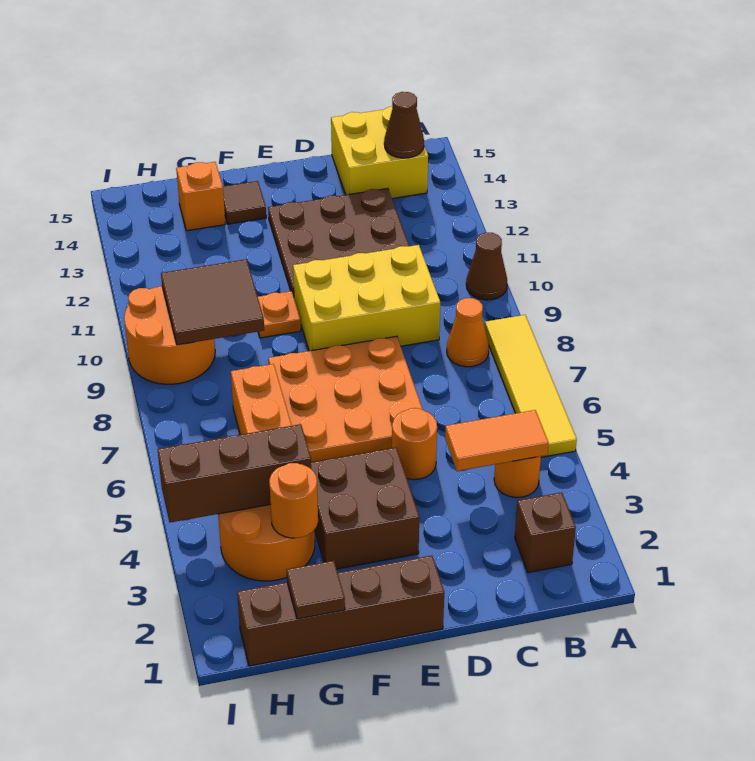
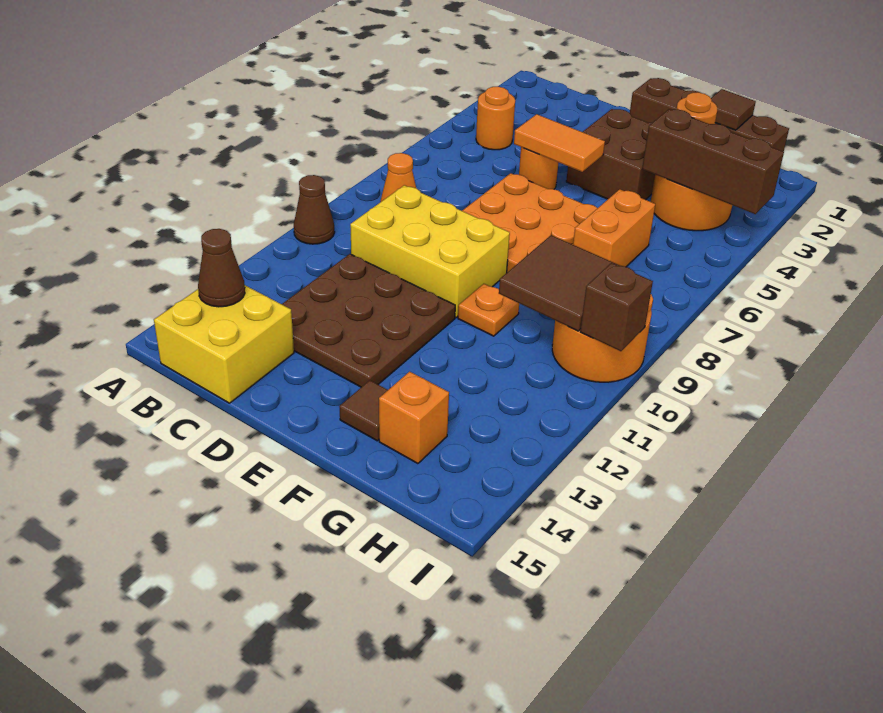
yellow 1x4 tile [485,315,577,457] -> none
brown 1x1 brick [515,492,576,573] -> brown 1x1 brick moved to [580,263,653,351]
orange 1x2 tile [445,410,549,471] -> orange 1x2 tile moved to [514,114,605,172]

